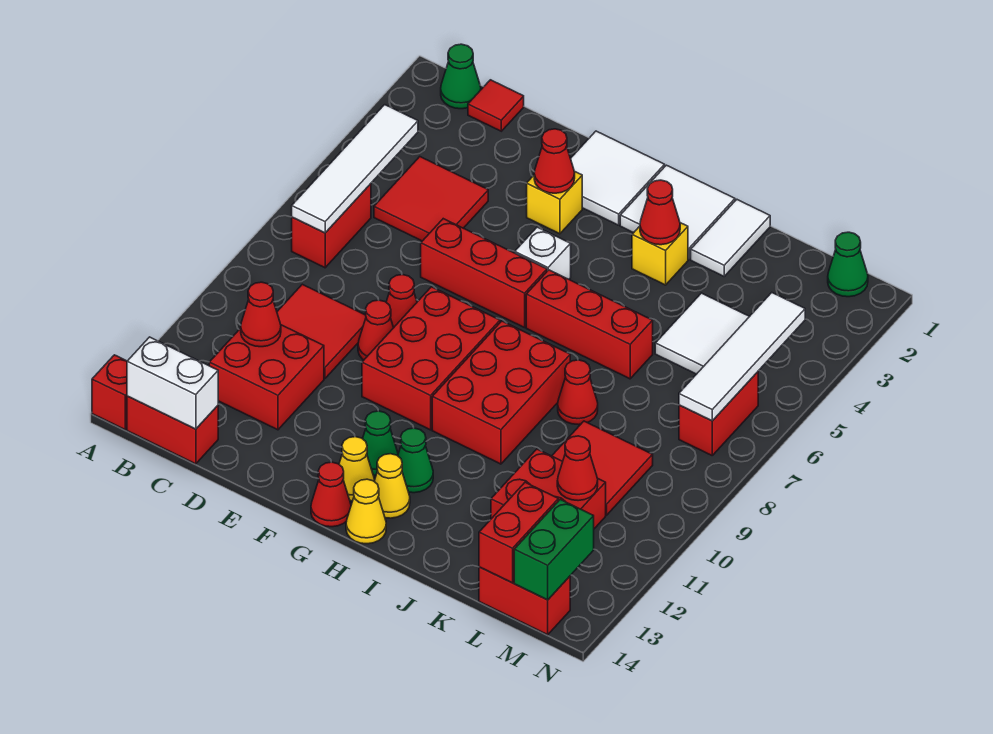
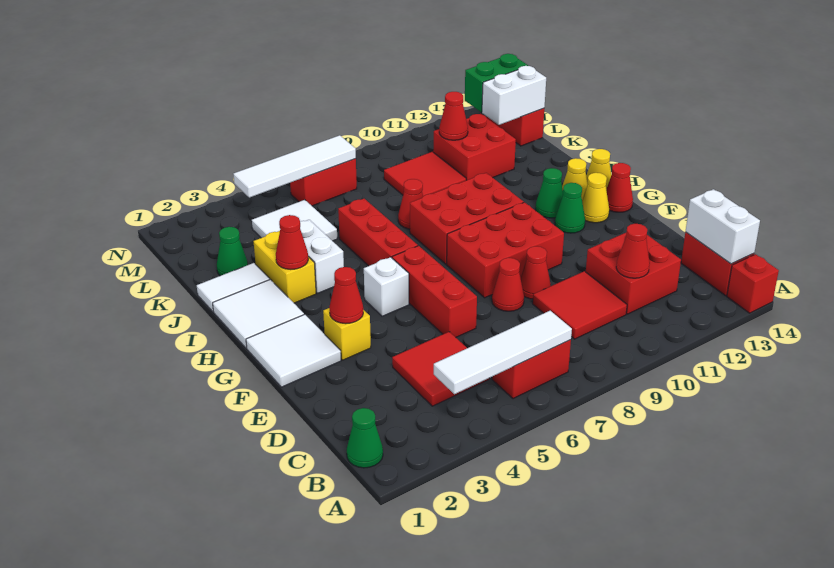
red 1x1 tile [468,80,524,131] -> none
yellow 1x1 brick [632,223,688,285] -> yellow 1x2 brick [254,231,316,303]
none -> white 1x2 brick [300,220,344,293]
red 1x2 brick [479,482,558,583] -> white 1x2 brick [482,66,546,125]
green 1x1 cone [828,232,868,297] -> green 1x1 cone moved to [217,227,248,276]

